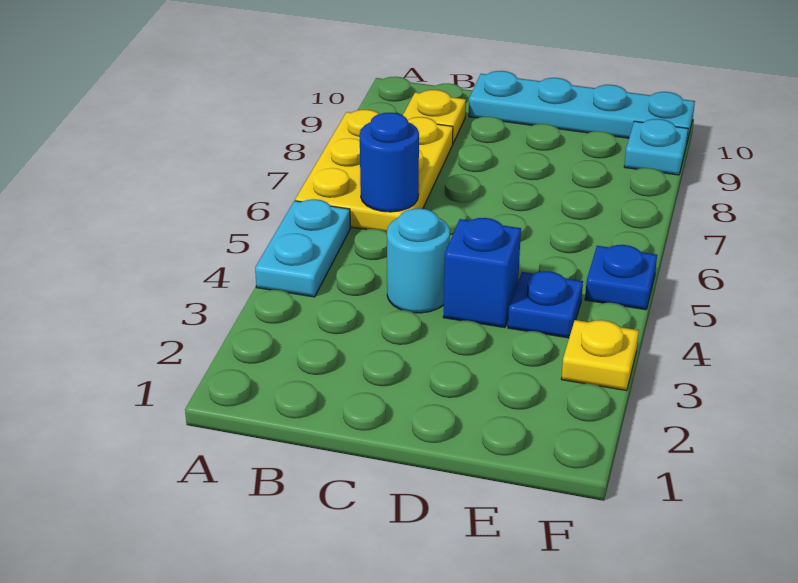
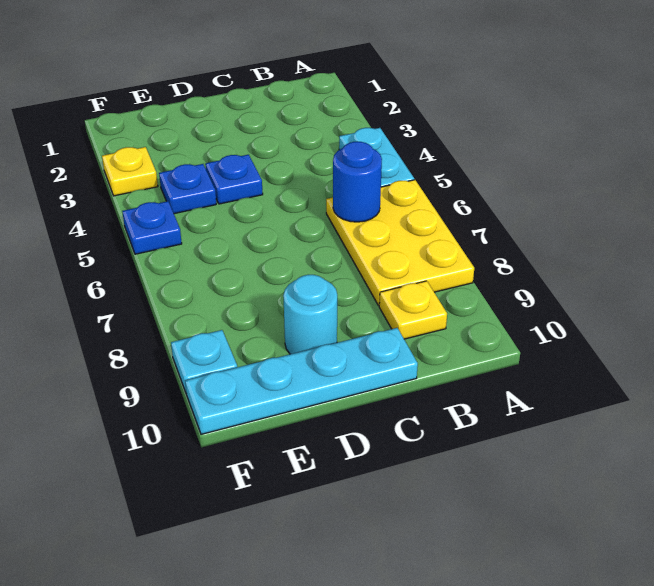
cyan 1x1 round brick [387,208,450,313] -> cyan 1x1 round brick moved to [283,275,337,354]
blue 1x1 brick [443,218,521,328] -> blue 1x1 plate [205,155,263,204]

